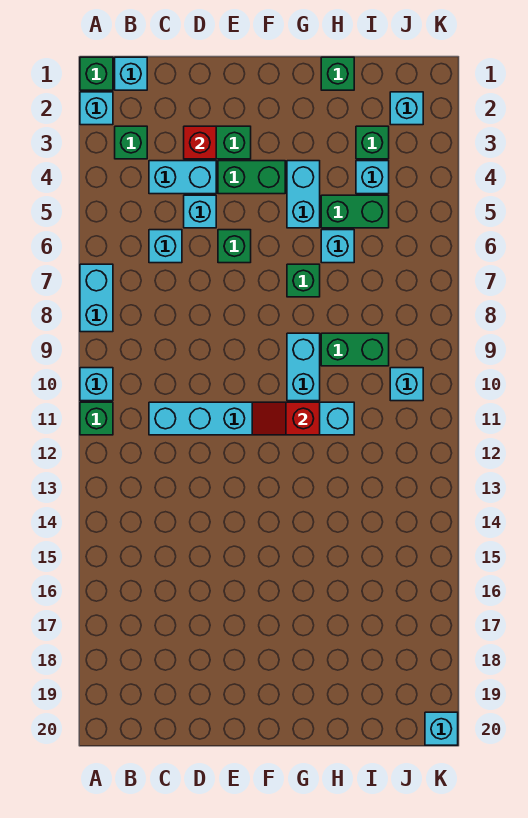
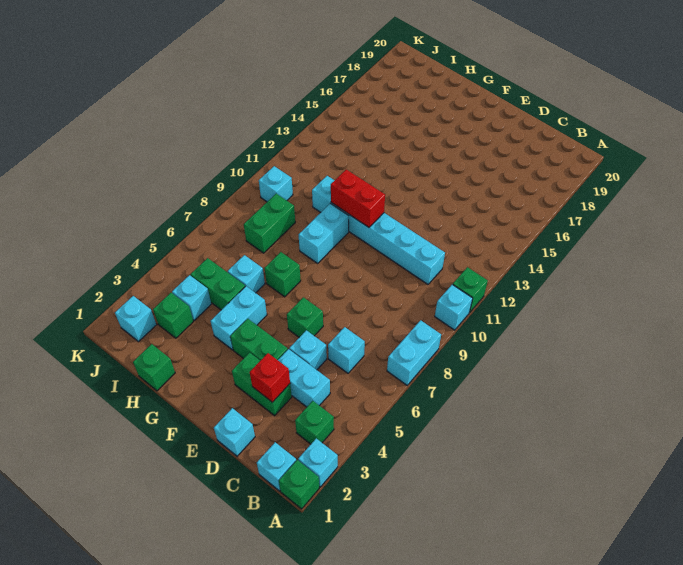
red 1x2 slope [252,402,320,435] -> red 1x2 brick [331,170,385,227]
green 1x2 brick [321,333,389,366] -> green 1x2 brick turned to [244,194,295,253]
cyan 1x1 brick [425,712,458,745] -> cyan 1x1 brick moved to [214,408,255,456]

